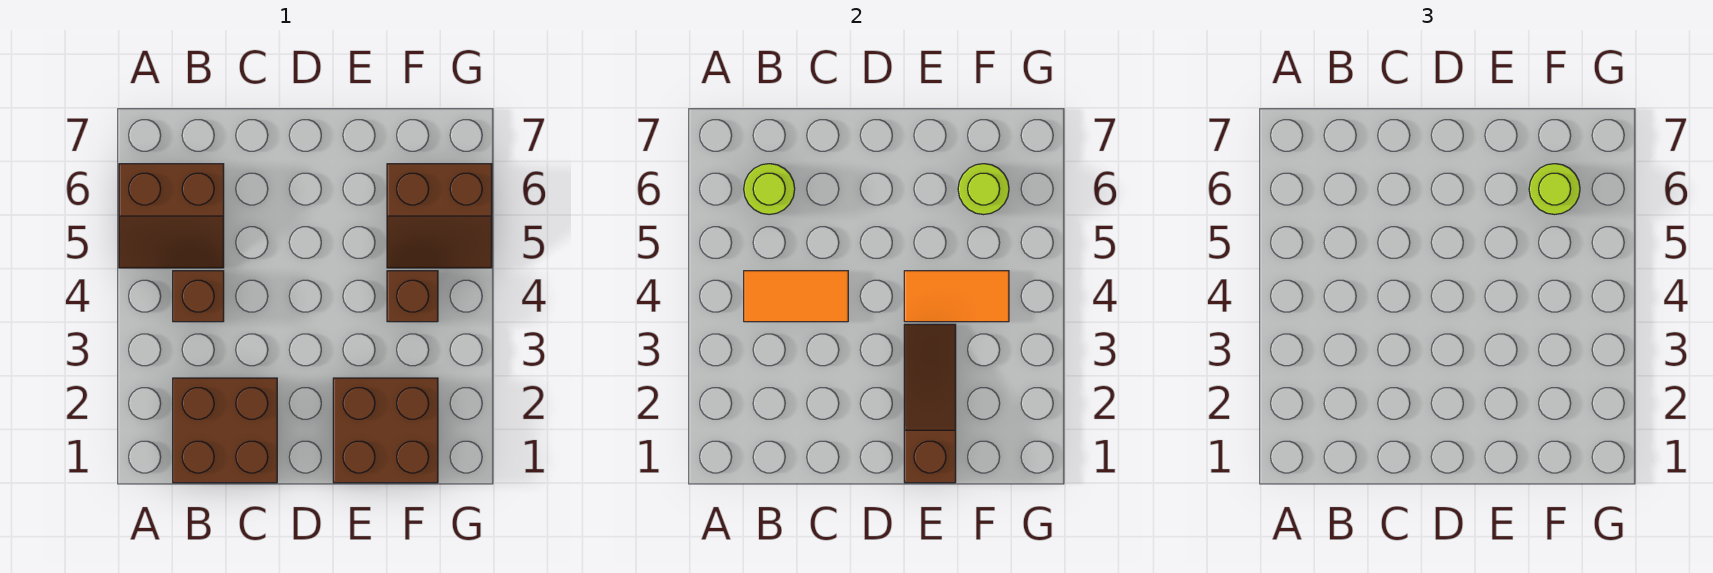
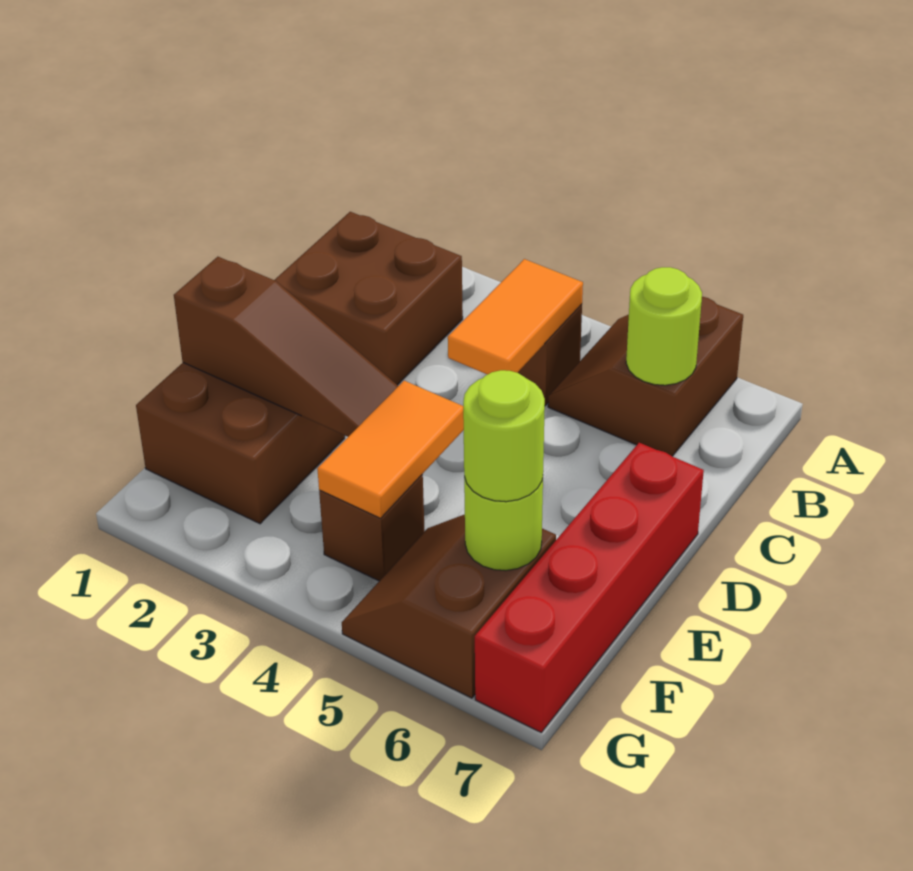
none -> red 1x4 brick [475,443,704,732]

